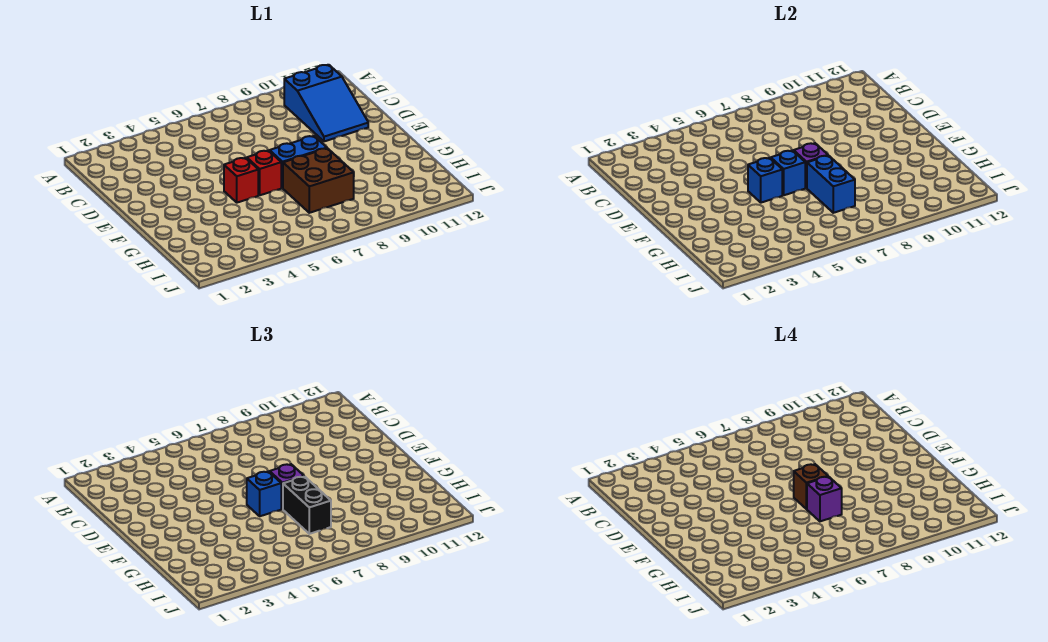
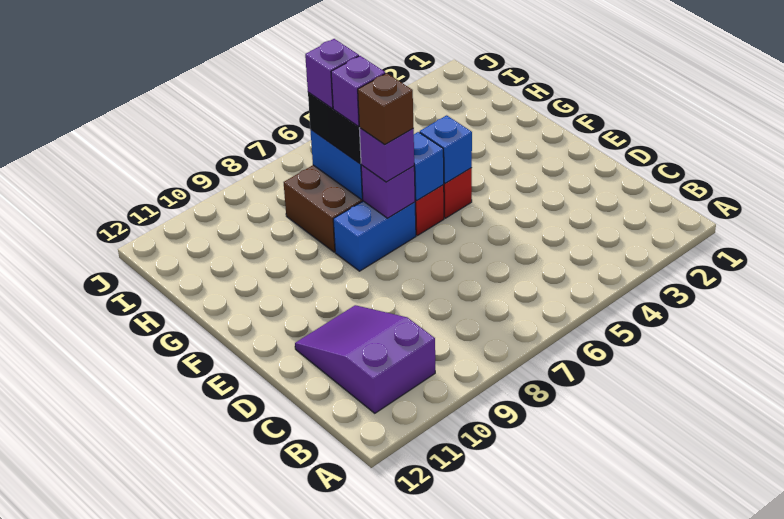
blue 2x3 slope [284,65,368,141] -> purple 2x3 slope [295,305,435,413]
blue 1x1 brick [247,471,281,516] -> none
none -> purple 1x1 brick [305,39,359,108]

